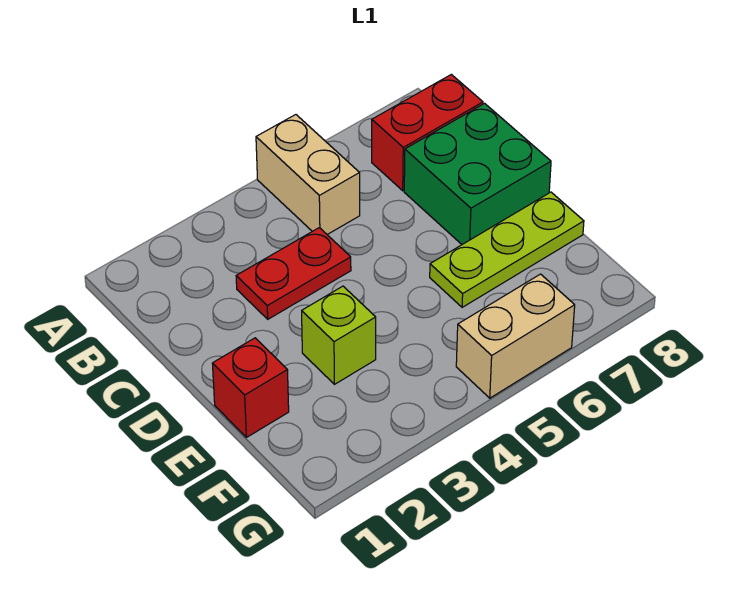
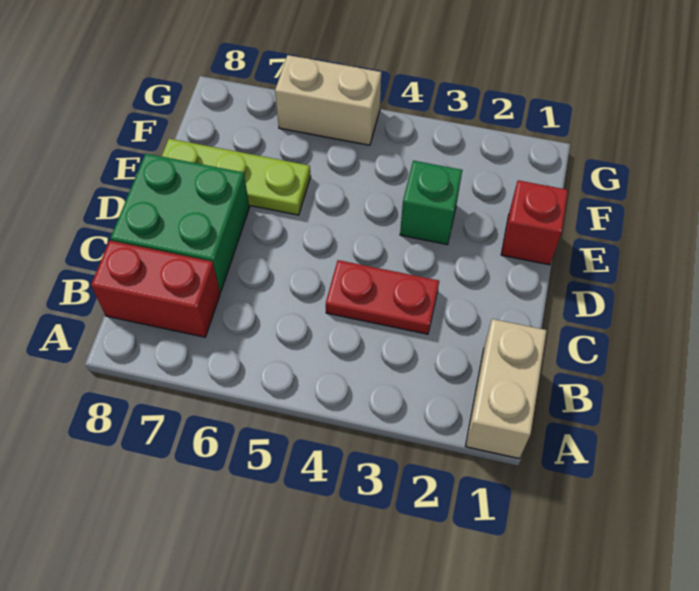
tan 1x2 brick [256,115,360,234] -> tan 1x2 brick moved to [465,319,547,458]
lime 1x1 brick [302,286,376,384] -> green 1x1 brick [400,161,462,245]

